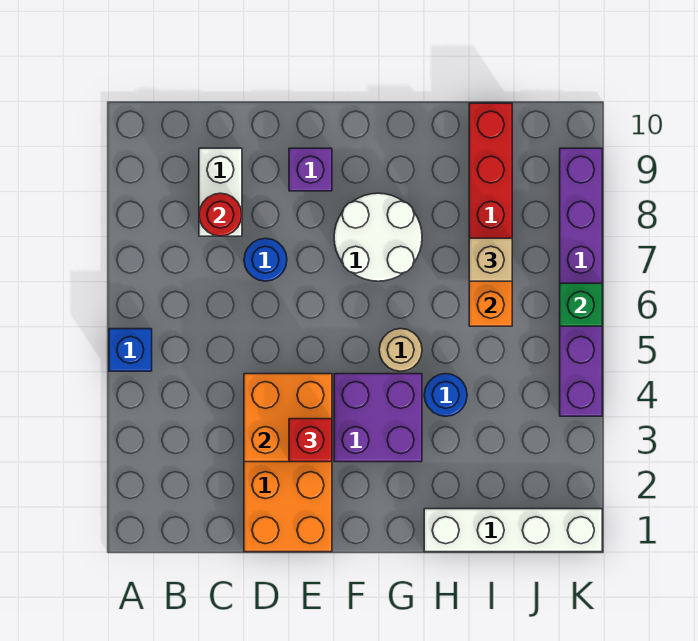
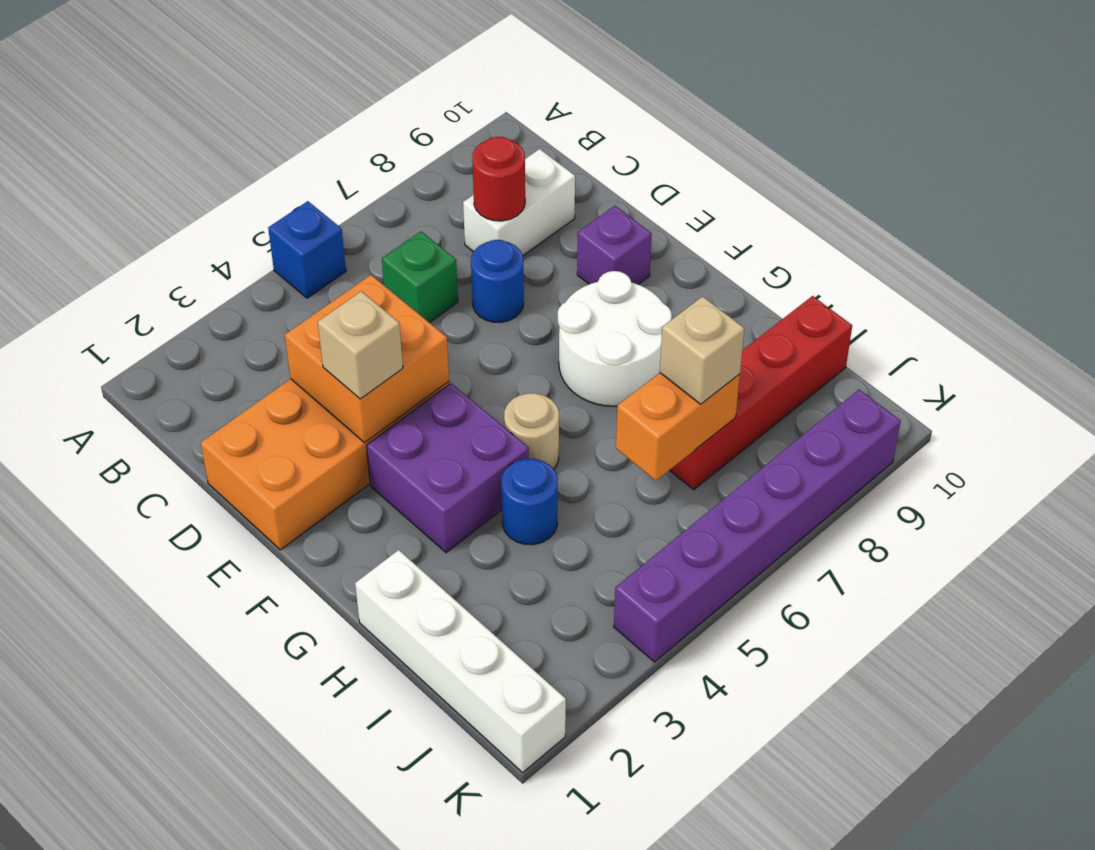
red 1x1 brick [289,419,332,462] -> tan 1x1 brick [318,291,403,399]
green 1x1 brick [560,283,602,326] -> green 1x1 brick moved to [382,231,458,323]

